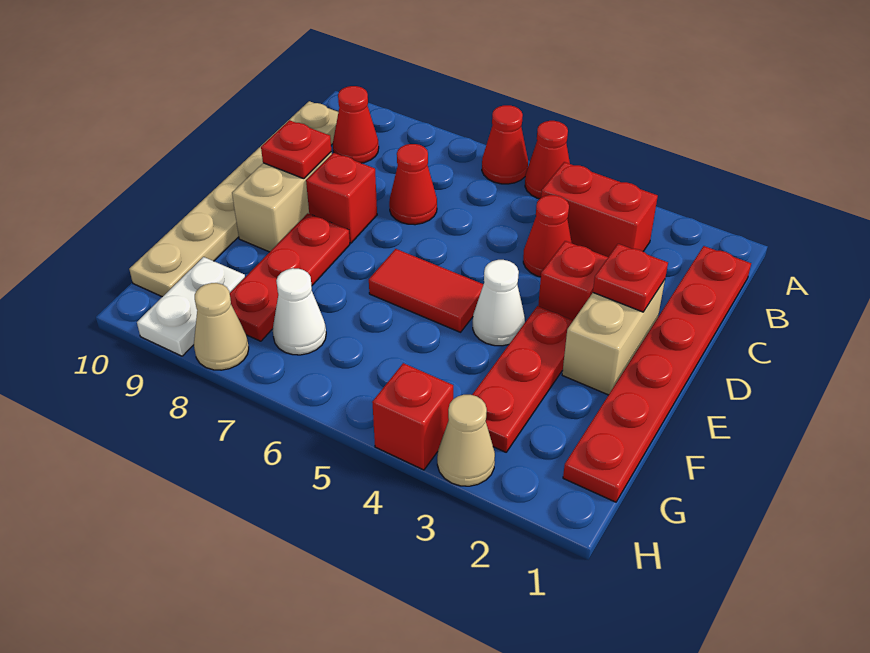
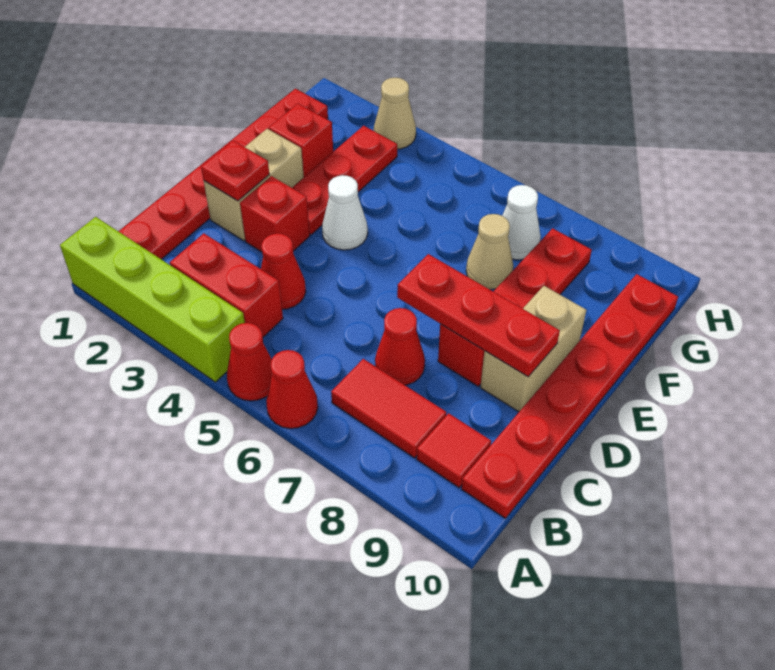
none -> lime 1x4 brick [60,217,245,382]
red 1x1 cone [333,86,379,163] -> red 1x1 tile [417,413,491,488]
tan 1x6 plate [129,101,338,297] -> red 1x6 plate [462,274,678,518]
red 1x1 plate [261,120,331,179] -> red 1x3 plate [397,254,560,377]
red 1x2 tile [369,249,484,332] -> red 1x2 tile moved to [331,359,446,458]
white 1x2 plate [137,257,245,356] -> none
red 1x1 brick [372,363,453,470] -> red 1x1 brick moved to [269,104,333,177]
tan 1x1 cone [194,283,249,370] -> tan 1x1 cone moved to [466,214,513,289]

